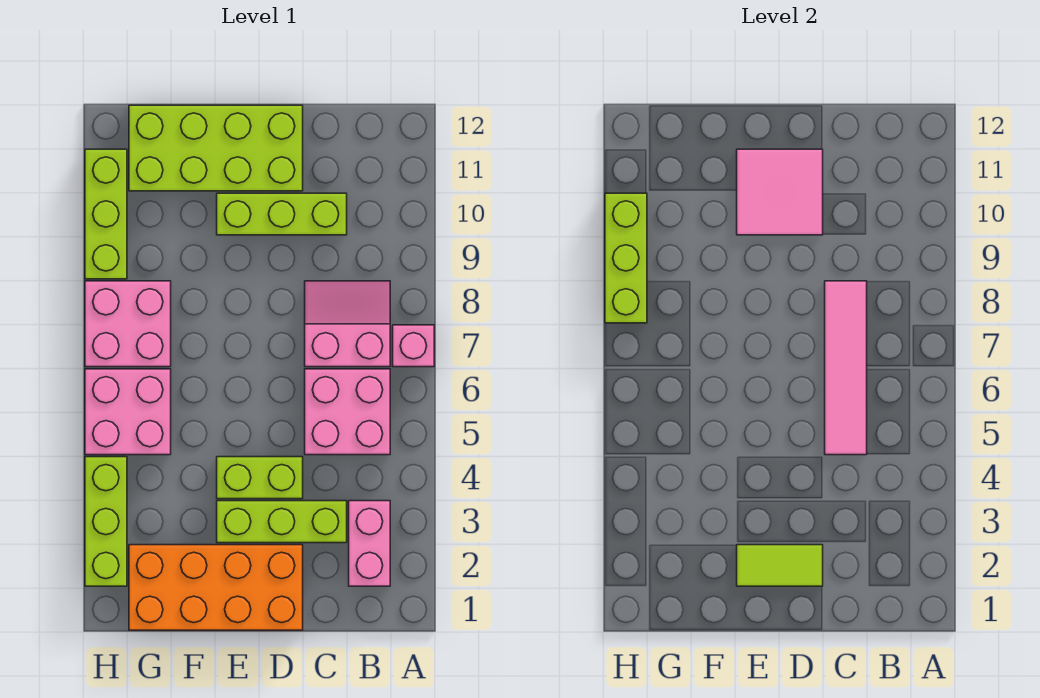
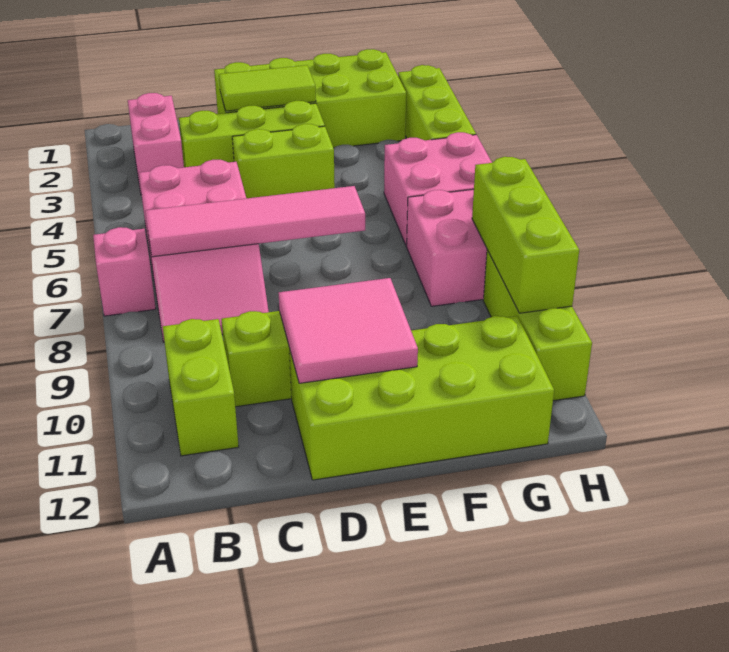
none -> lime 1x2 brick [163,319,239,456]
pink 1x4 tile [825,281,867,455] -> pink 1x4 tile turned to [145,186,365,257]
orange 2x4 brick [129,545,303,630] -> lime 2x4 brick [214,49,406,148]

